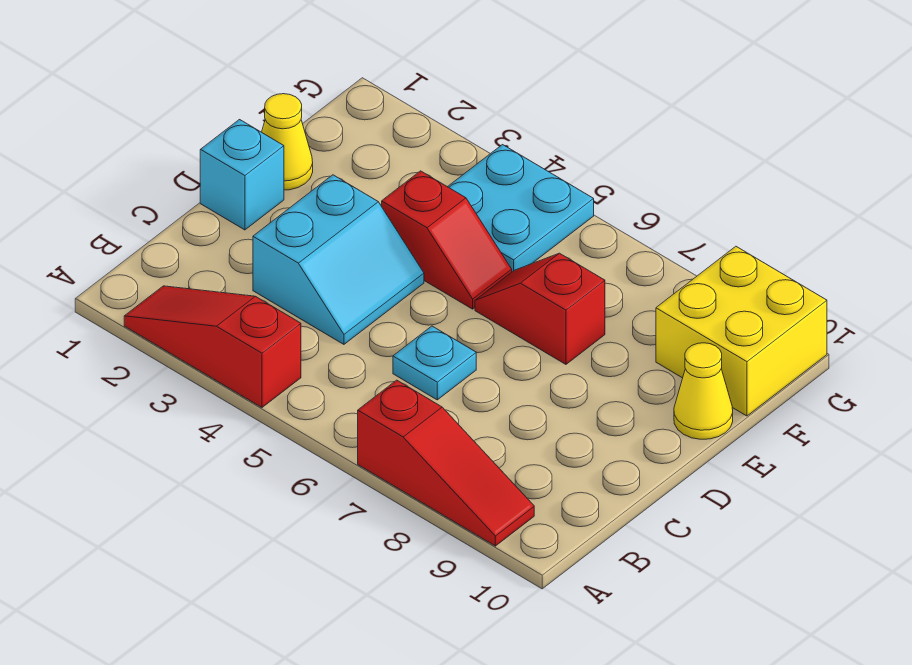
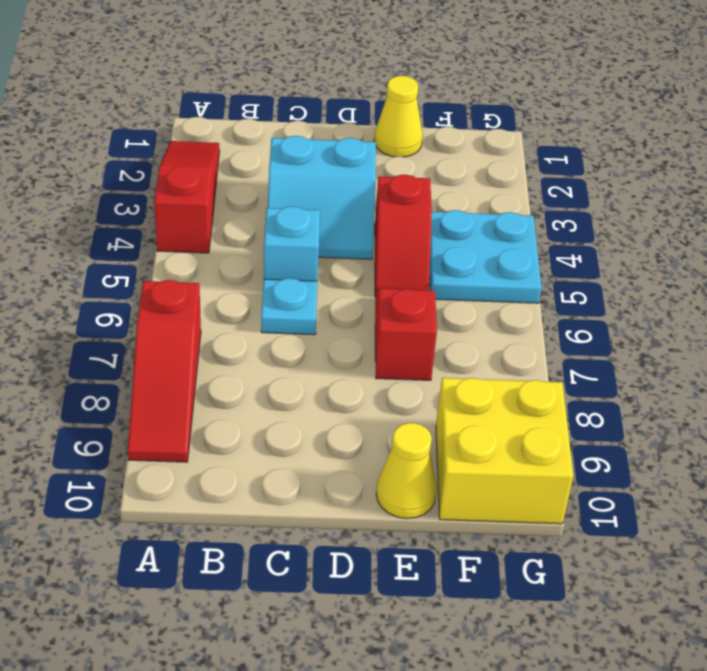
cyan 1x1 brick [200,120,284,230] -> cyan 1x1 brick moved to [264,207,320,281]

